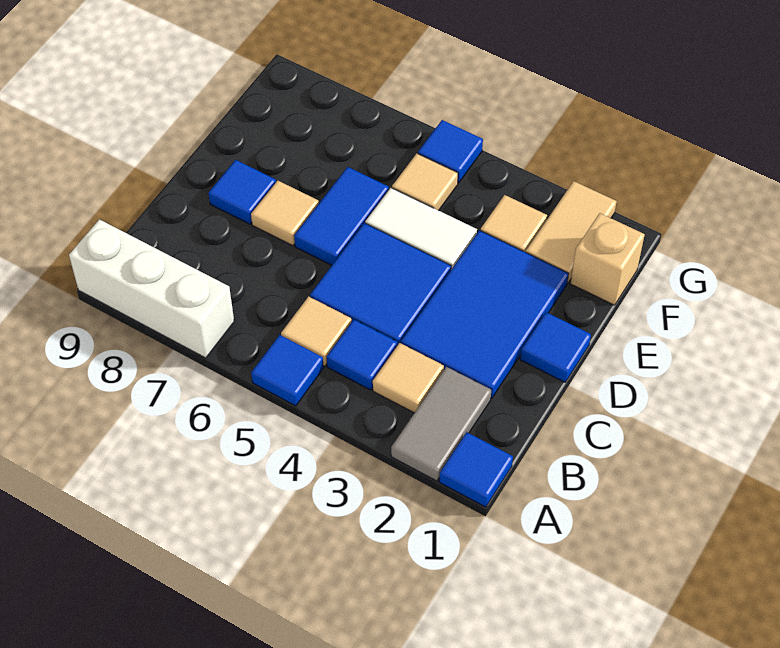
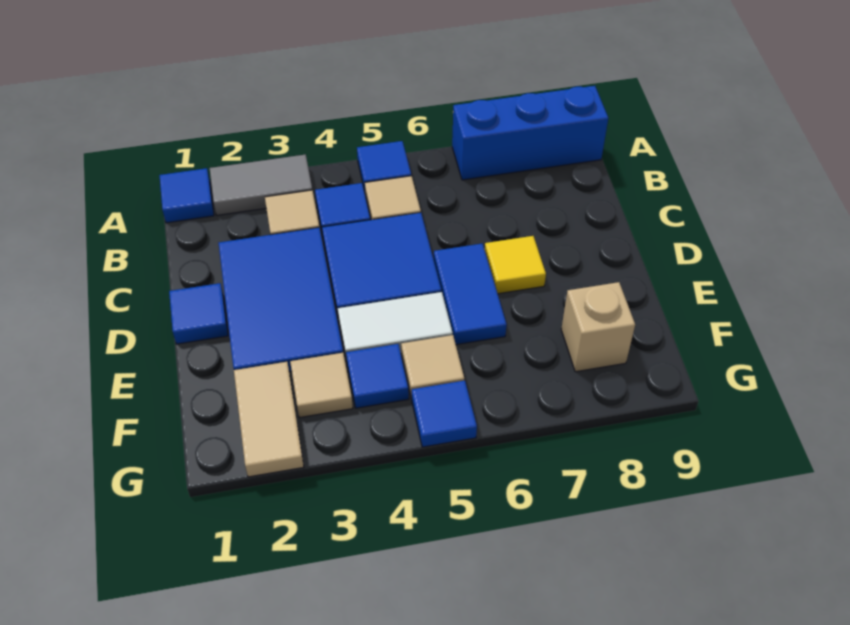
grey 1x2 tile [391,367,491,481] -> grey 1x2 tile turned to [210,154,312,215]
white 1x3 brick [69,219,234,358] -> blue 1x3 brick [452,86,608,180]
tan 1x1 tile [251,181,319,246] -> yellow 1x1 tile [485,236,546,294]
blue 1x1 tile [209,160,276,224] -> blue 1x1 tile moved to [346,344,409,408]
tan 1x1 brick [570,213,645,305] -> tan 1x1 brick moved to [561,282,635,372]

